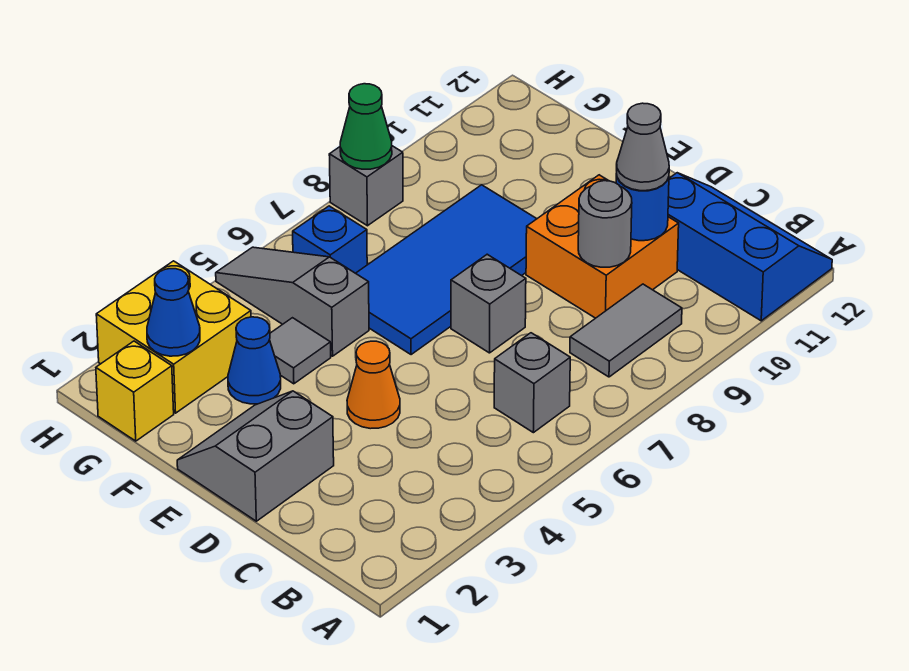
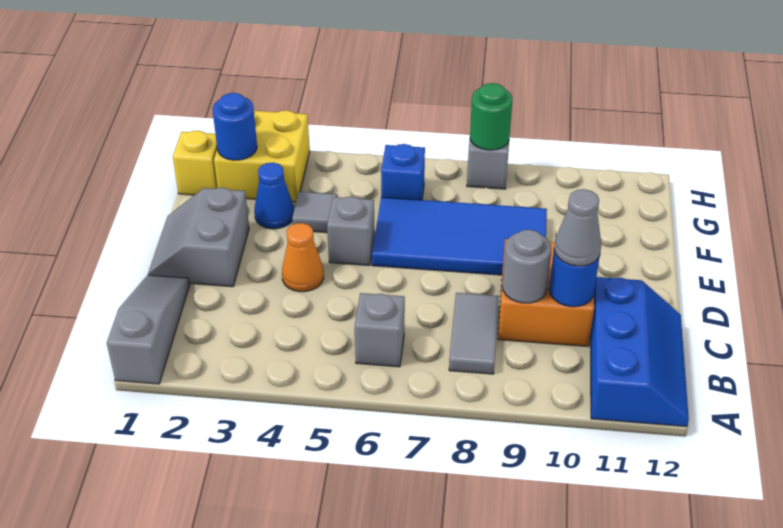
grey 1x2 tile [570,284,682,377] -> grey 1x2 tile turned to [449,293,499,374]
grey 2x2 slope [177,391,334,521] -> grey 2x2 slope turned to [148,188,249,287]
grey 1x1 brick [451,254,526,353] -> grey 1x1 brick moved to [327,197,375,266]
grey 1x3 slope [216,247,369,356] -> grey 1x3 slope moved to [107,275,190,384]
blue 1x1 cone [147,269,200,356] -> blue 1x1 round brick [213,93,257,160]
green 1x1 cone [340,84,392,169] -> green 1x1 round brick [470,83,512,150]

